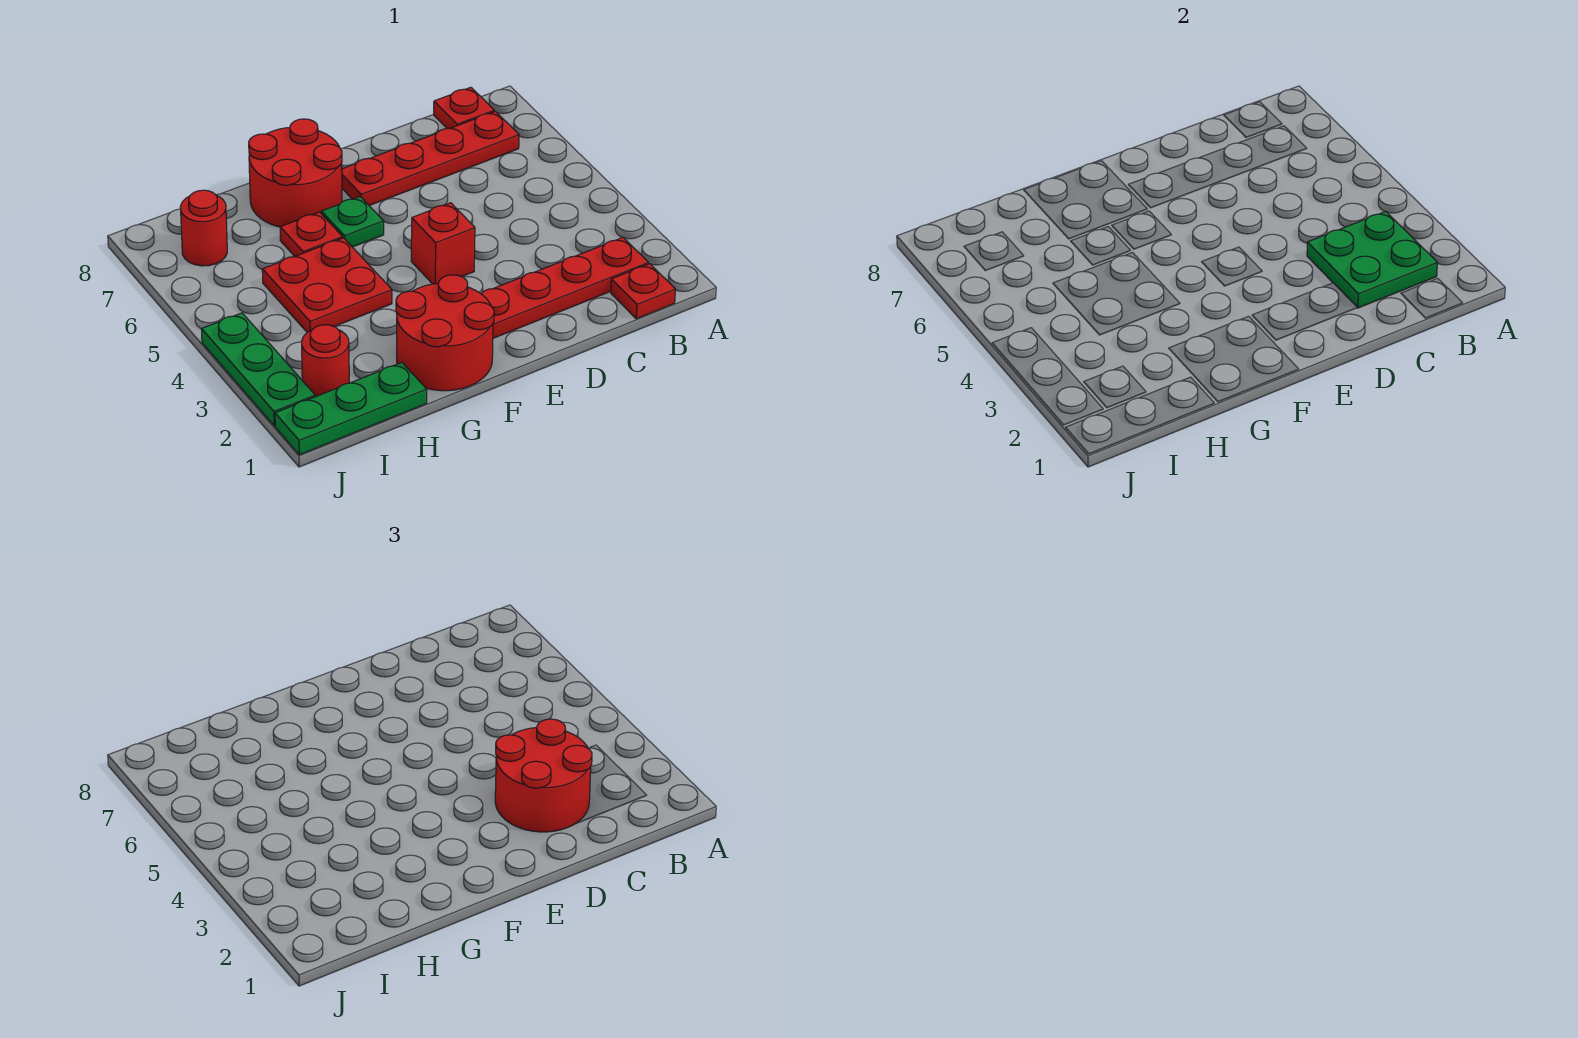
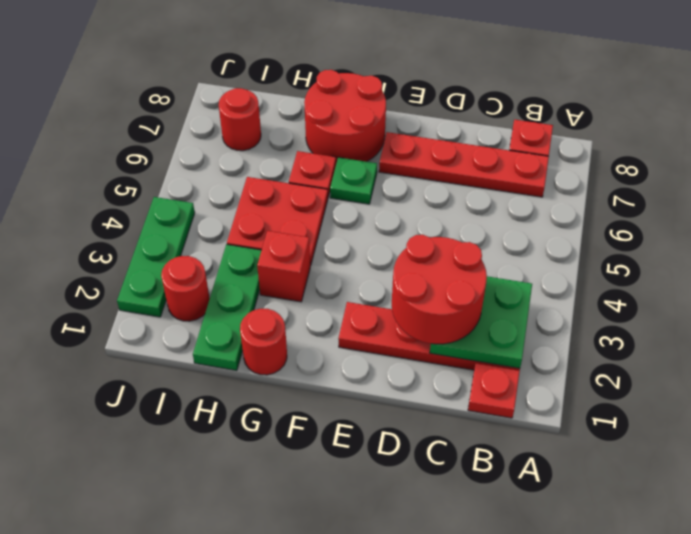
red 1x1 brick [411,203,475,284] -> red 1x1 brick moved to [257,231,310,302]
red 2x2 round brick [396,275,494,391] -> red 1x1 round brick [240,309,287,375]
green 1x3 plate [275,362,427,455] -> green 1x3 plate turned to [193,244,262,371]

